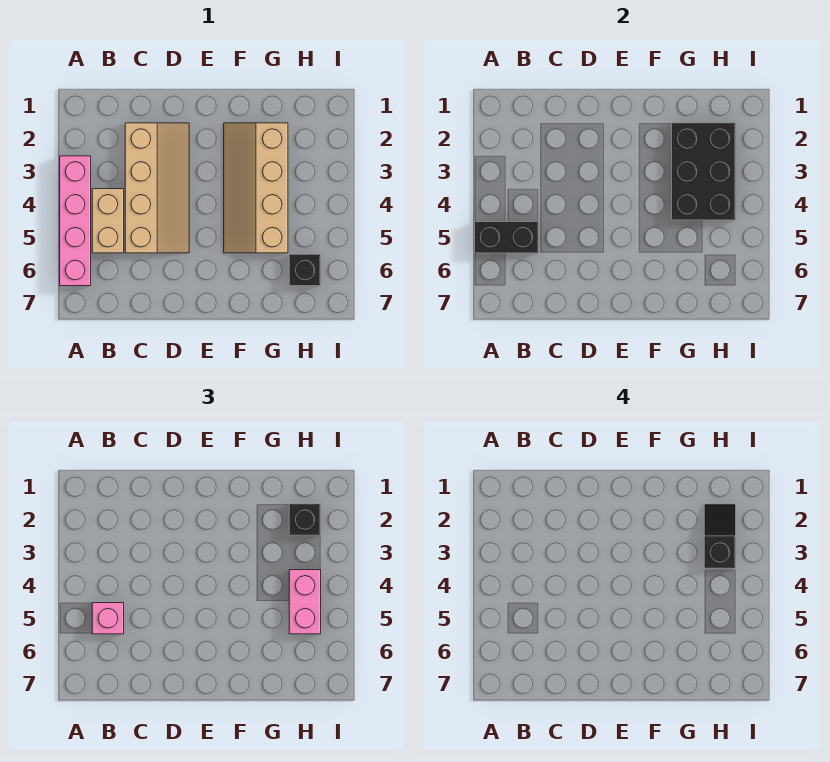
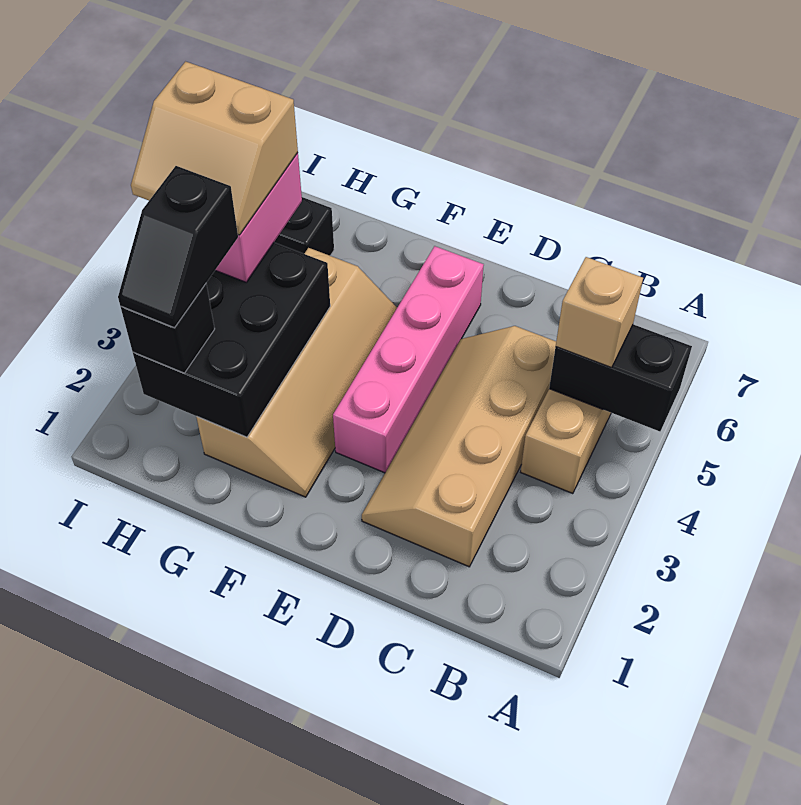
pink 1x4 brick [60,156,91,286] -> pink 1x4 brick moved to [333,246,484,473]
pink 1x1 brick [92,603,124,634] -> tan 1x1 brick [556,257,643,368]
none -> tan 2x2 slope [131,62,298,235]

